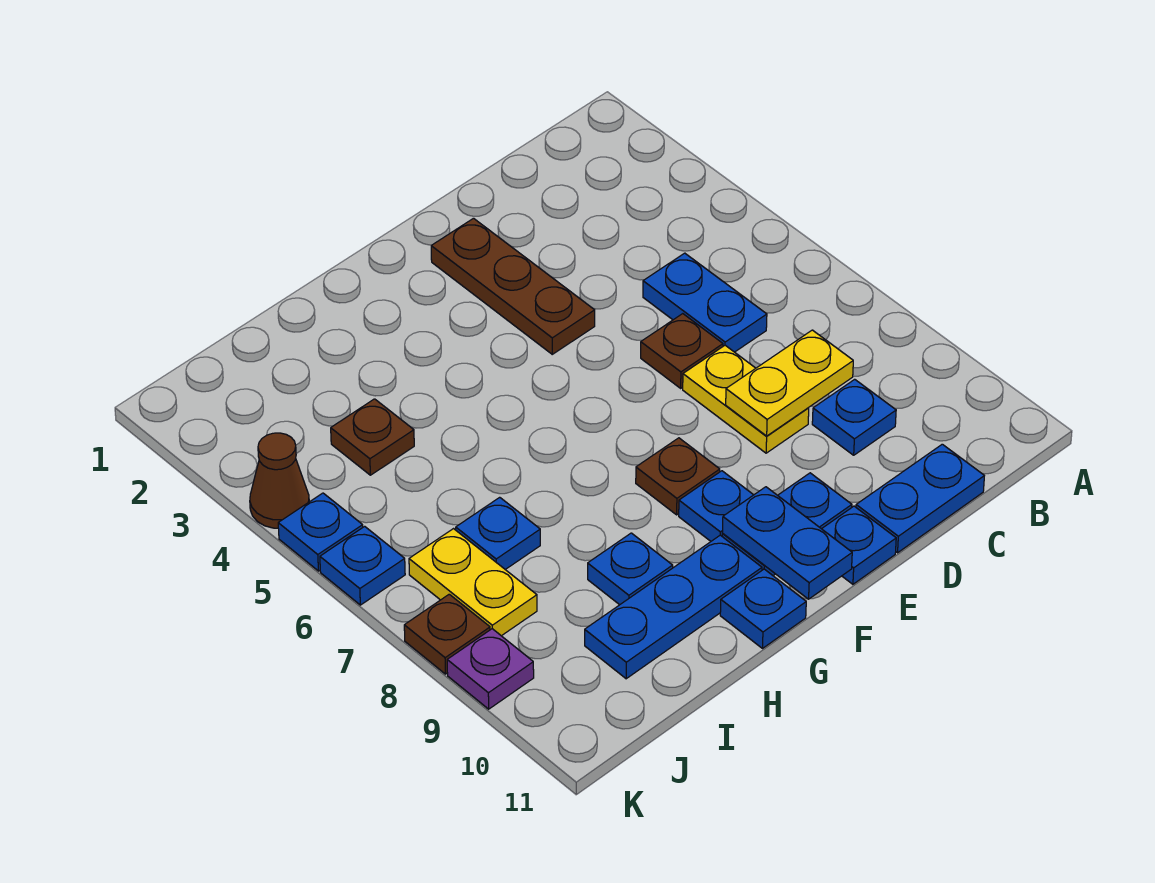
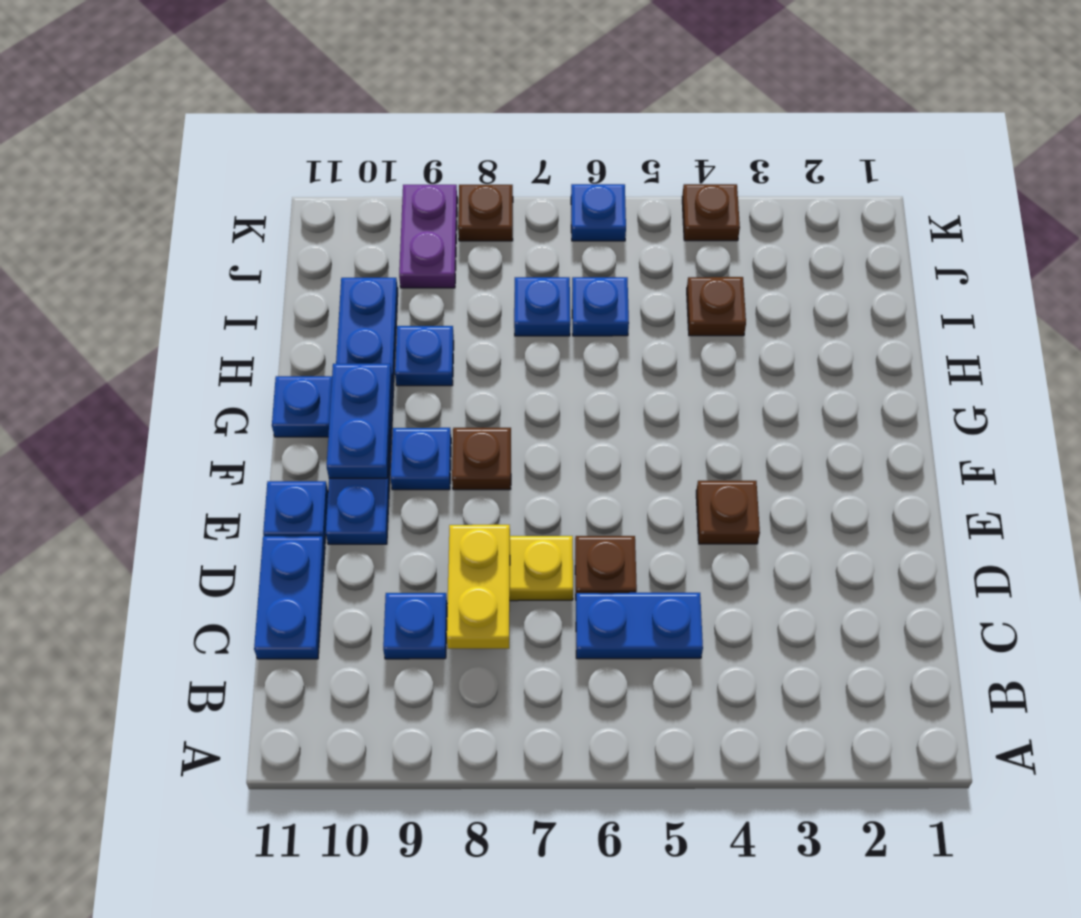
brown 1x3 plate [431,218,595,354] -> brown 1x1 plate [696,481,760,544]
blue 1x2 plate [722,487,852,599] -> blue 1x2 plate turned to [327,364,392,478]
yellow 1x2 plate [409,529,537,636] -> none
brown 1x1 cone [250,433,309,528] -> brown 1x1 plate [682,184,740,241]
blue 1x1 plate [278,493,363,571] -> blue 1x1 plate moved to [572,277,629,336]
purple 1x1 plate [447,629,534,709] -> purple 1x2 plate [399,185,457,288]

